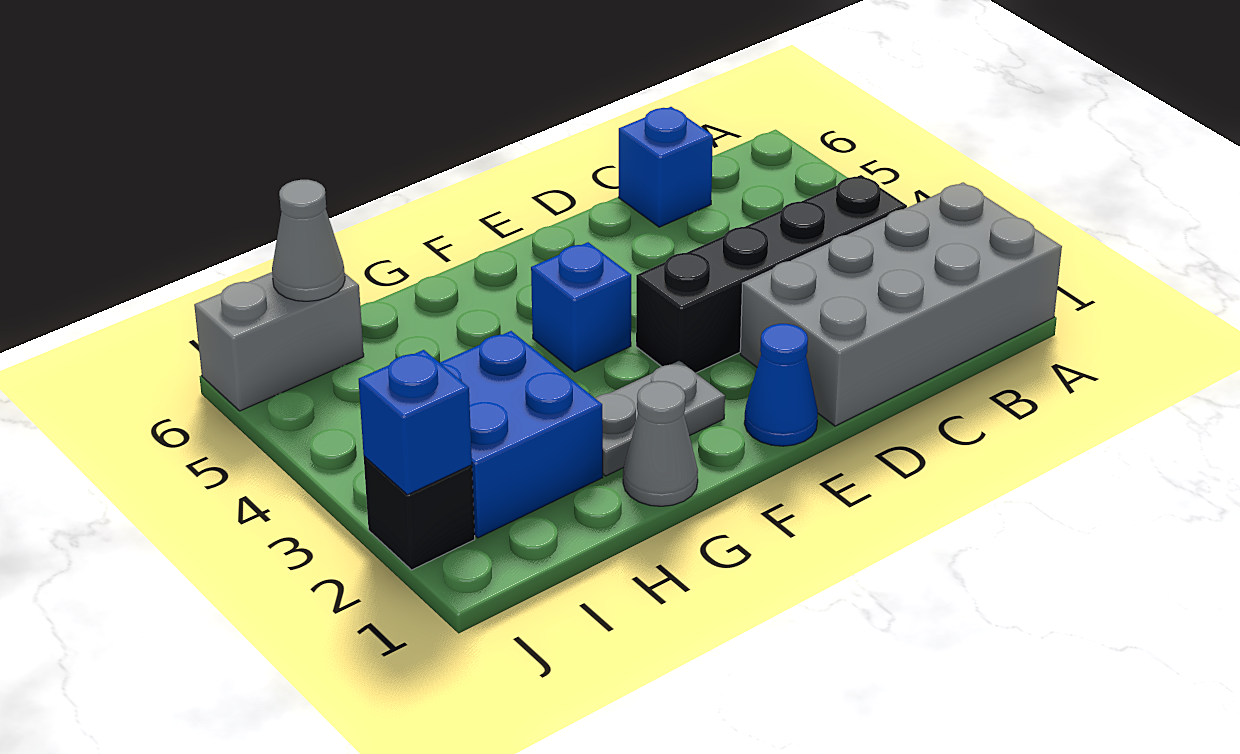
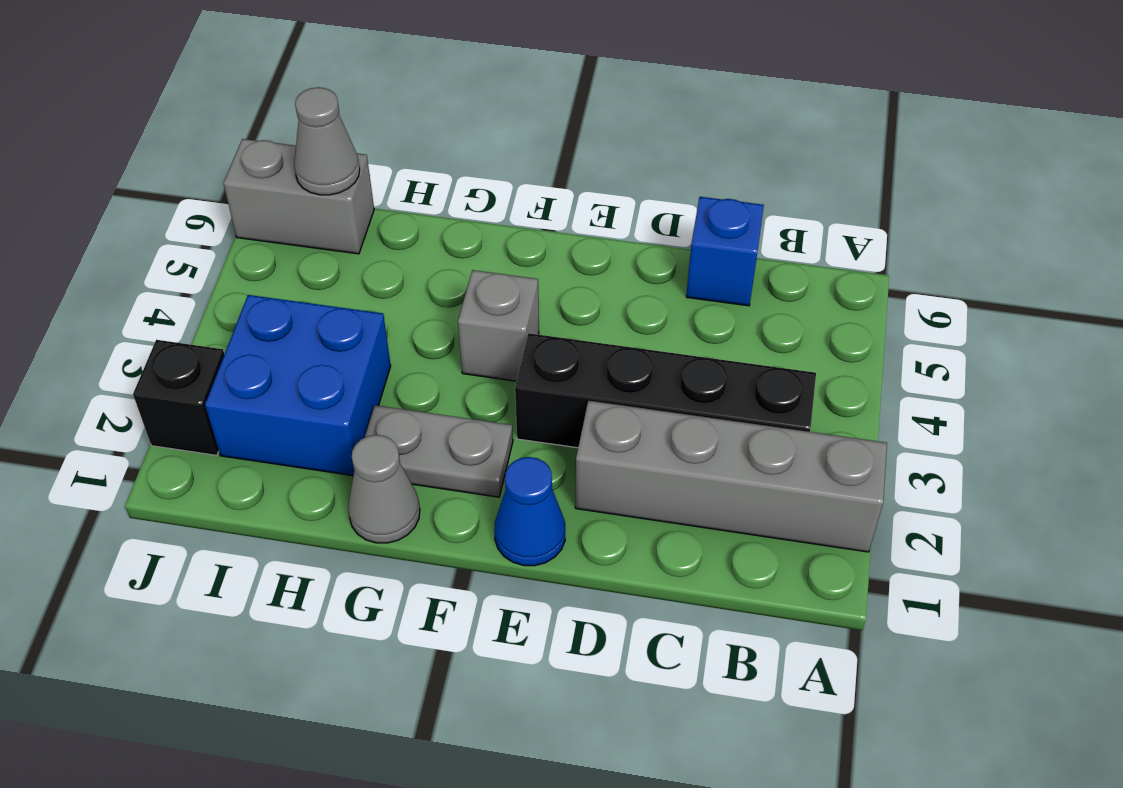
grey 2x4 brick [740,182,1062,426] -> grey 1x4 brick [575,401,887,552]
blue 1x1 brick [531,242,631,372] -> grey 1x1 brick [458,270,539,381]
blue 1x1 brick [359,350,472,495] -> none

